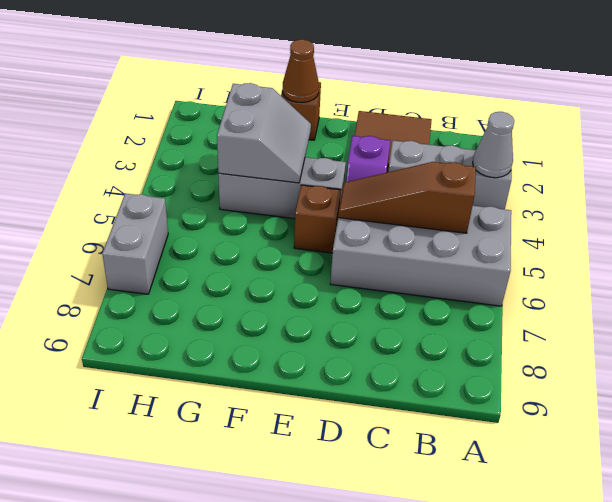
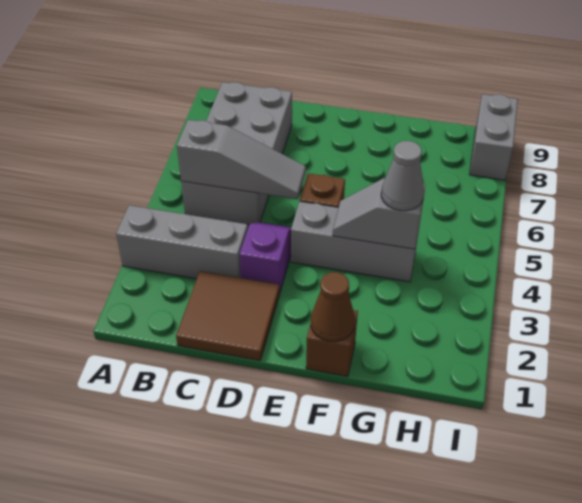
grey 1x1 cone [473,112,514,178] -> grey 1x1 cone moved to [381,141,424,211]
grey 2x4 brick [330,206,511,306] -> grey 2x4 brick turned to [181,82,292,225]
brown 1x3 slope [338,162,476,233] -> grey 1x3 slope [177,120,306,199]
grey 2x2 slope [217,83,311,183] -> grey 1x2 slope [333,178,426,249]
grey 1x2 brick [102,193,168,294] -> grey 1x2 brick moved to [469,94,518,180]

